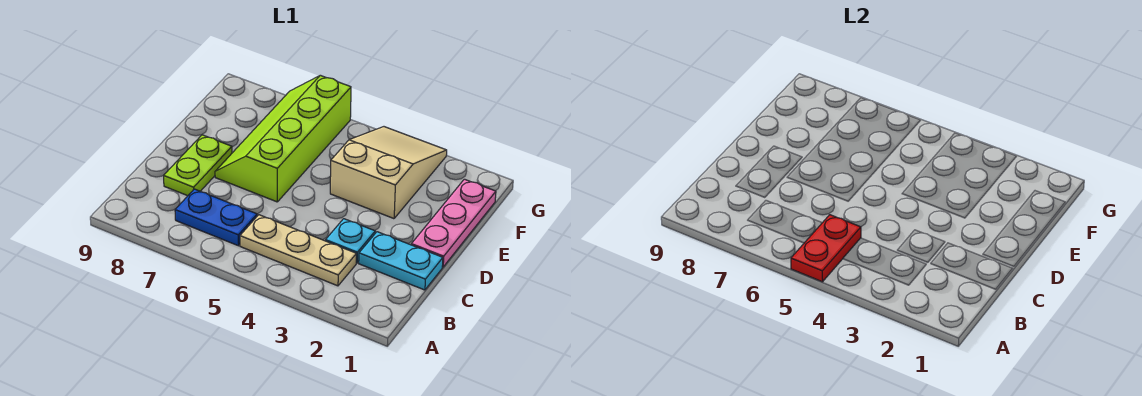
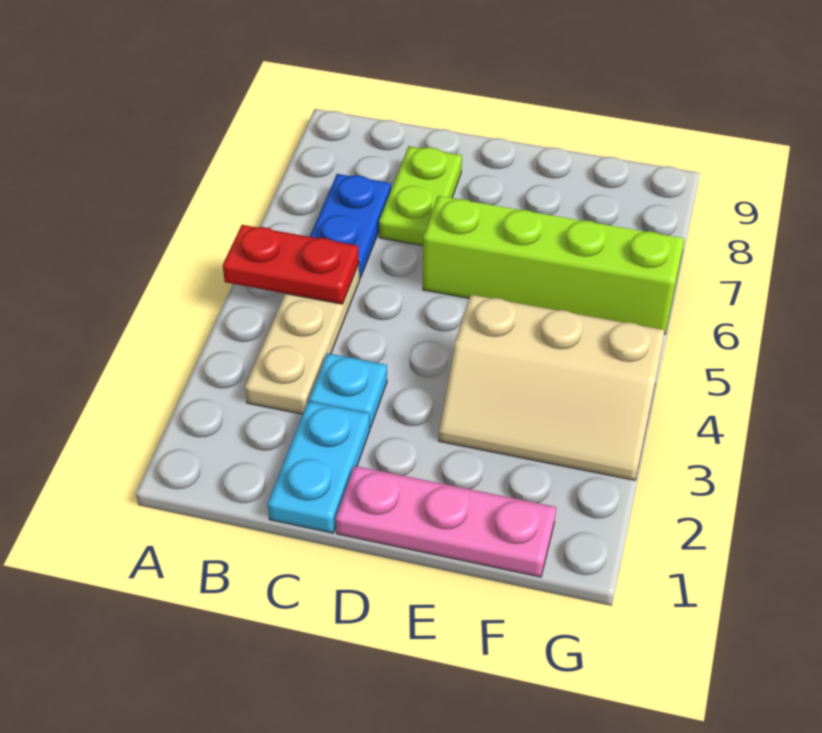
lime 1x2 plate [164,135,232,196] -> lime 1x2 plate turned to [379,146,462,246]
tan 2x3 slope [330,127,447,219] -> tan 2x3 slope turned to [439,295,665,480]

